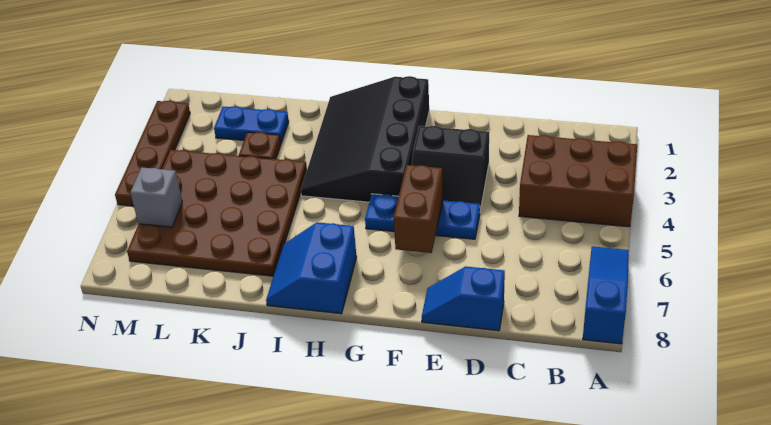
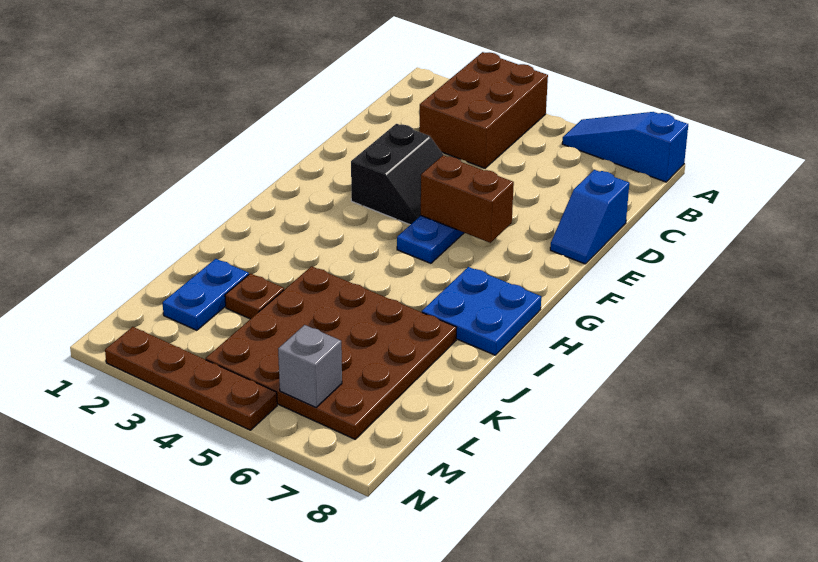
black 3x4 slope [301,76,429,202] -> none
blue 2x2 slope [266,222,357,314] -> blue 2x2 plate [422,267,541,355]

